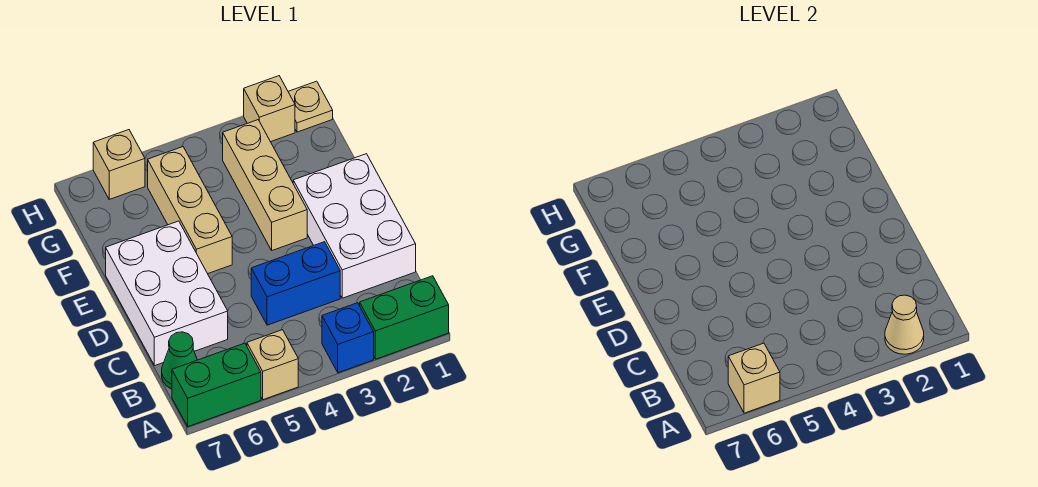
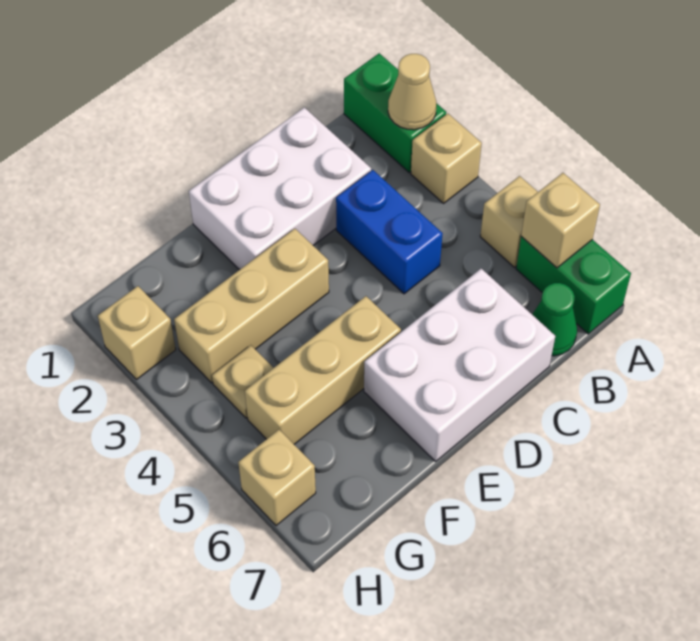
blue 1x1 brick [322,303,374,373] -> tan 1x1 brick [411,114,482,203]
tan 1x1 plate [288,81,333,132] -> tan 1x1 plate moved to [212,345,273,418]

